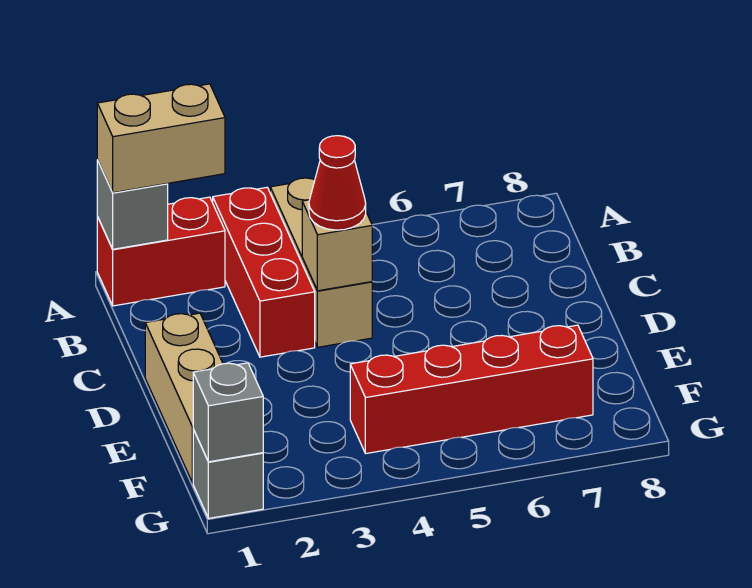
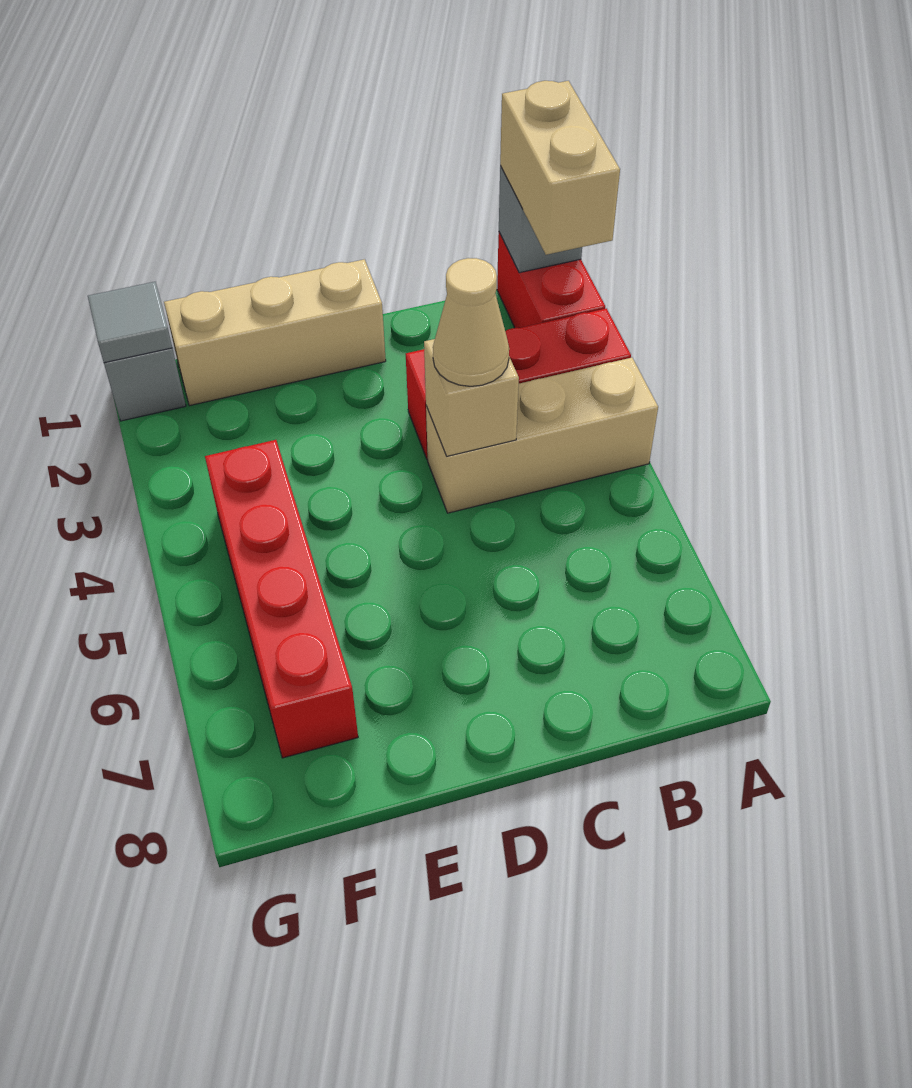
red 1x1 cone [309,136,366,230] -> tan 1x1 cone [433,258,509,386]
grey 1x1 brick [193,363,263,462] -> grey 1x1 tile [88,282,172,363]

